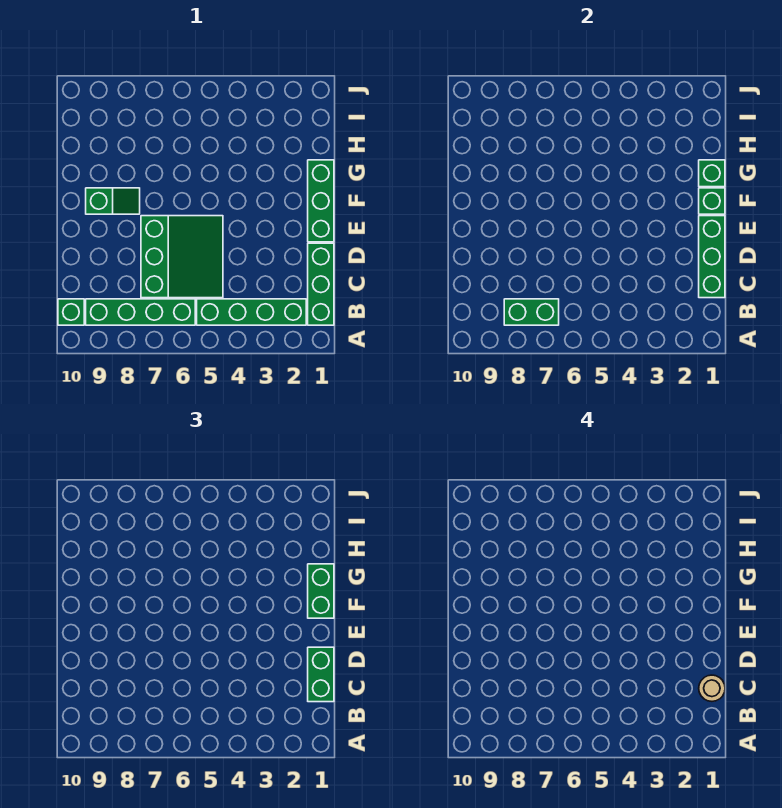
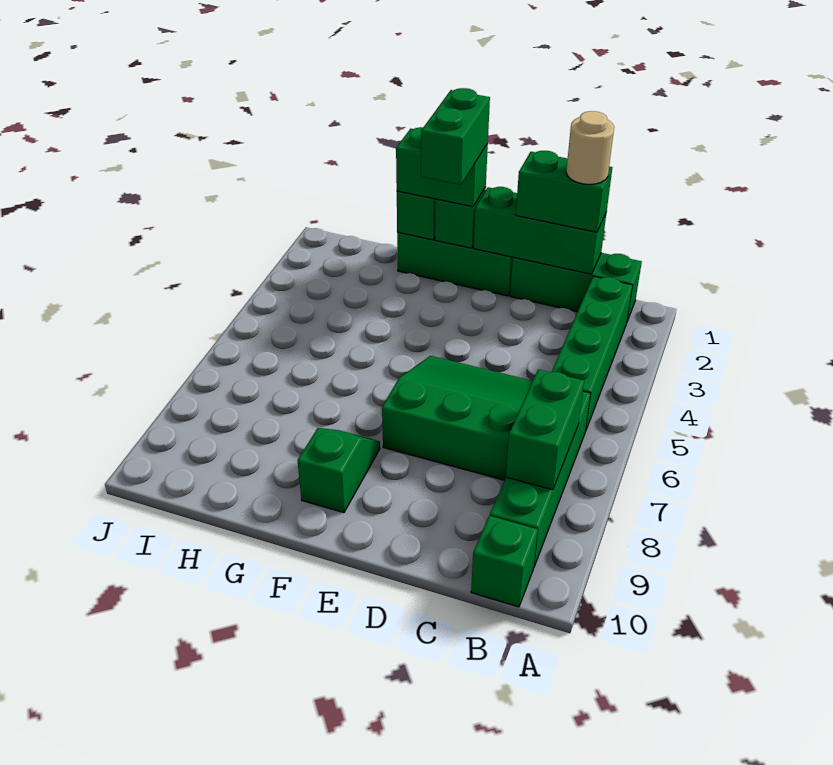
none -> green 1x2 brick [421,88,490,185]

